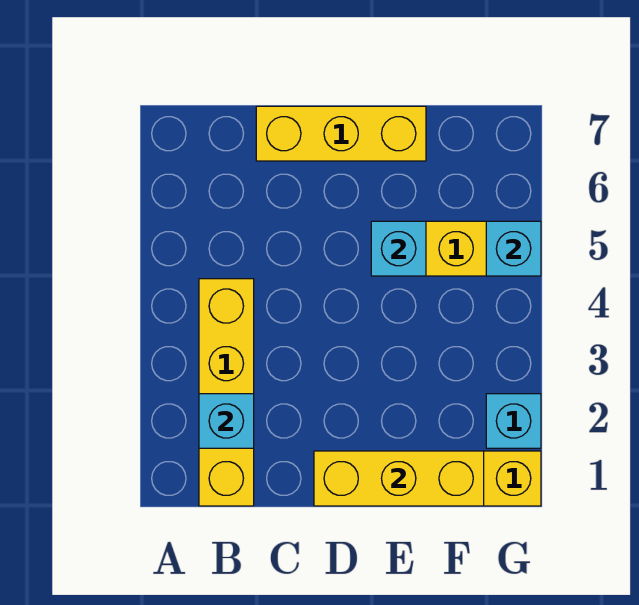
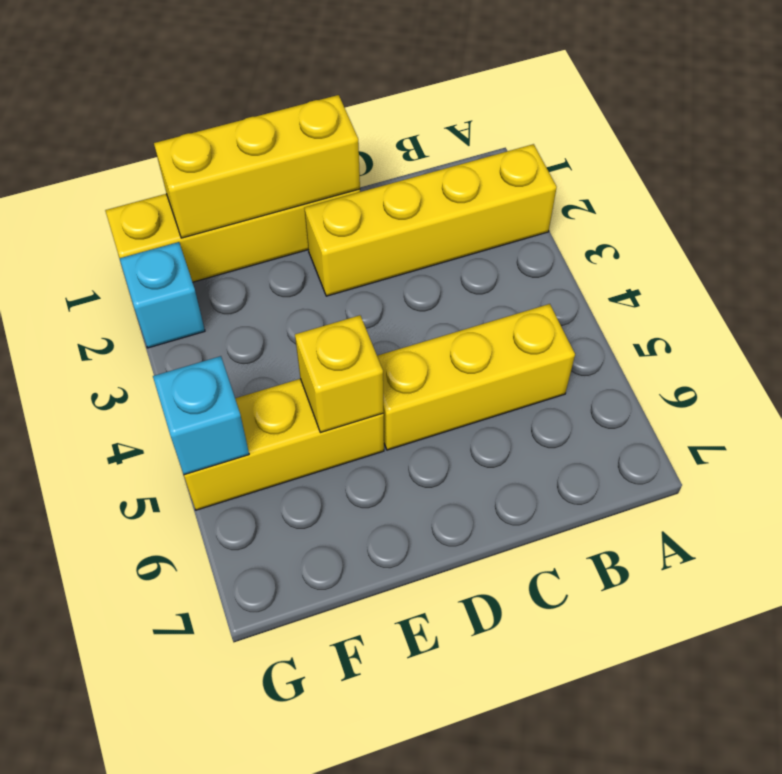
yellow 1x4 brick [199,279,254,506] -> yellow 1x4 brick turned to [305,144,557,296]
cyan 1x1 brick [199,394,254,448] -> none
yellow 1x3 brick [256,106,426,161] -> yellow 1x3 brick moved to [377,304,575,450]
cyan 1x1 brick [371,221,426,276] -> yellow 1x1 brick [295,315,384,433]

